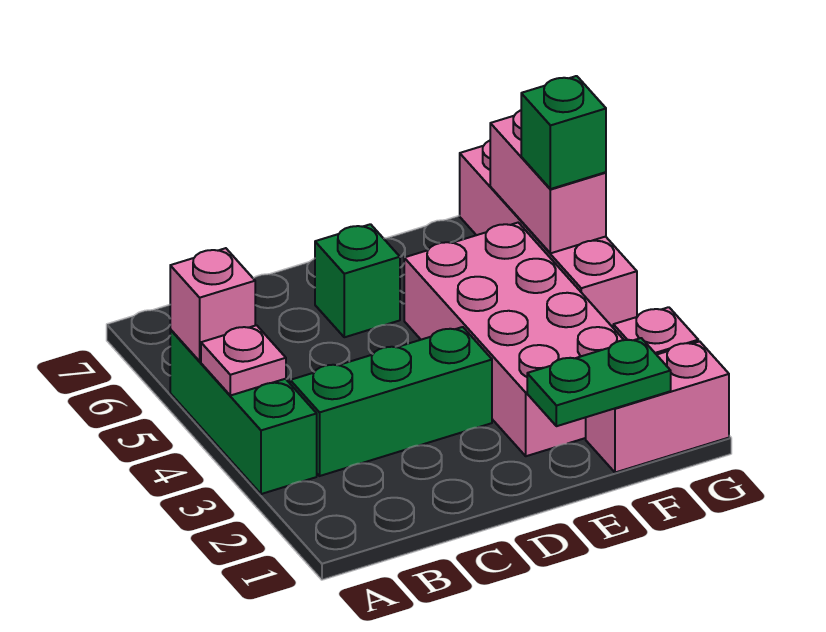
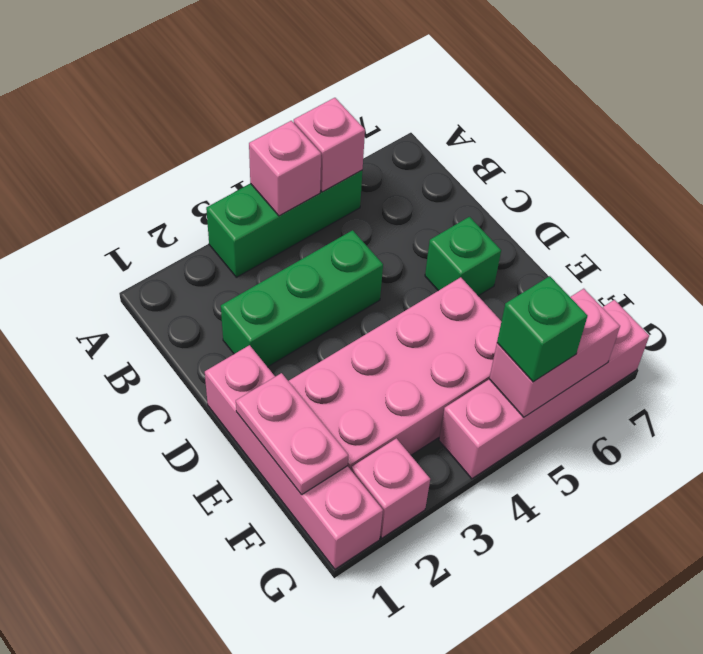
pink 1x1 plate [201,325,286,396] -> pink 1x1 brick [249,121,321,216]
green 1x3 brick [290,327,492,476] -> green 1x3 brick turned to [221,230,383,367]
green 1x2 plate [527,338,671,426] -> pink 1x2 plate [236,373,348,495]
pink 1x2 brick [586,341,729,473] -> pink 1x4 brick [205,345,383,569]

